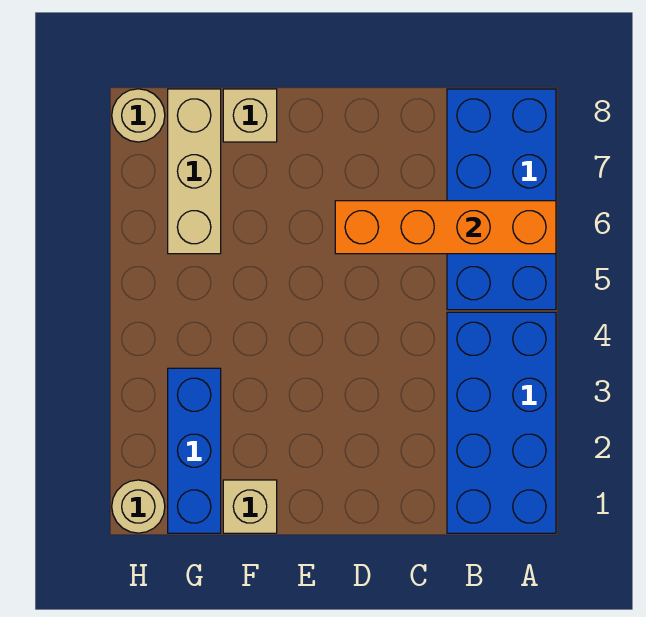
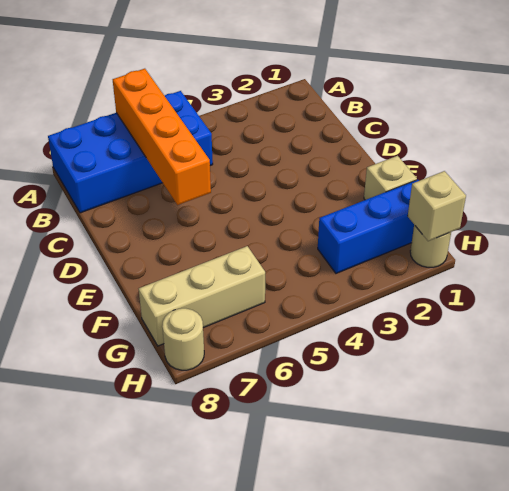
blue 2x4 brick [447,312,556,533] -> none
tan 1x1 brick [223,89,277,142] -> tan 1x1 brick moved to [408,171,466,241]

